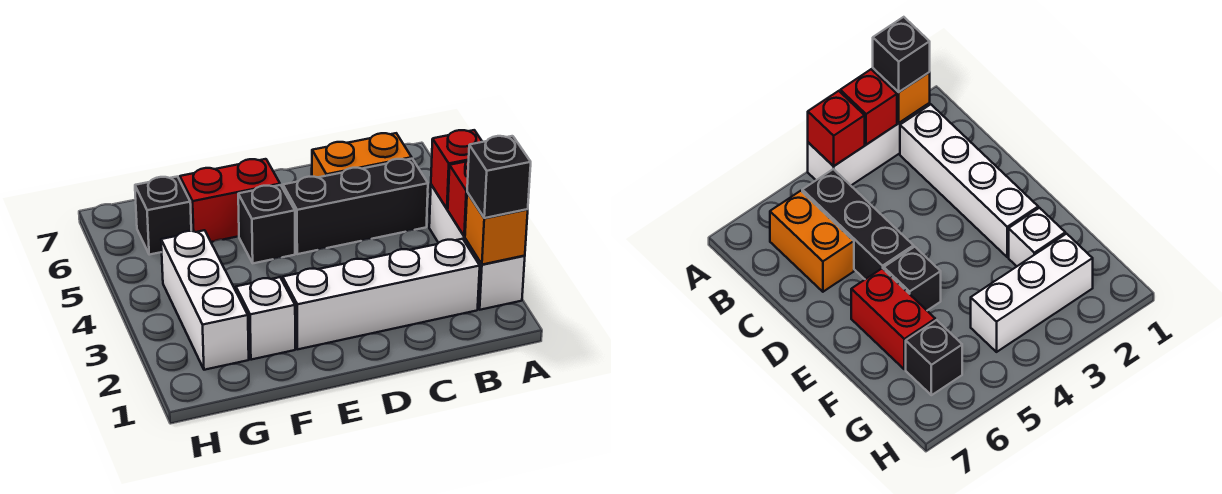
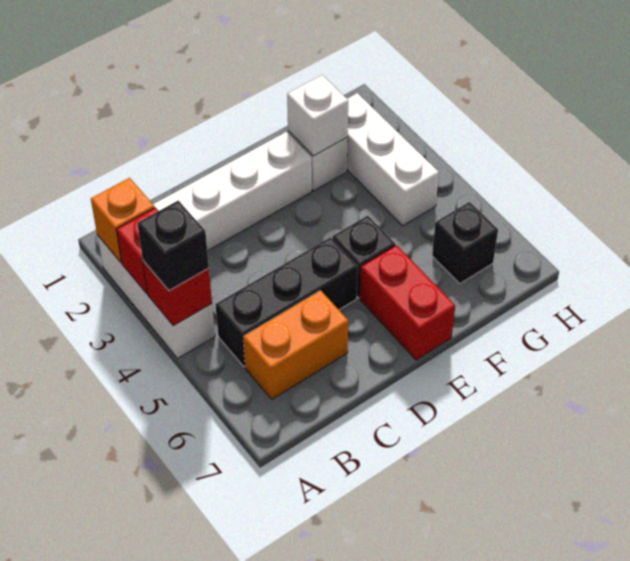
black 1x1 brick [467,136,531,218] -> black 1x1 brick moved to [137,201,209,291]
red 1x2 brick [180,159,280,242] -> red 1x2 brick turned to [360,245,455,360]
none -> white 1x1 brick [287,75,348,156]

